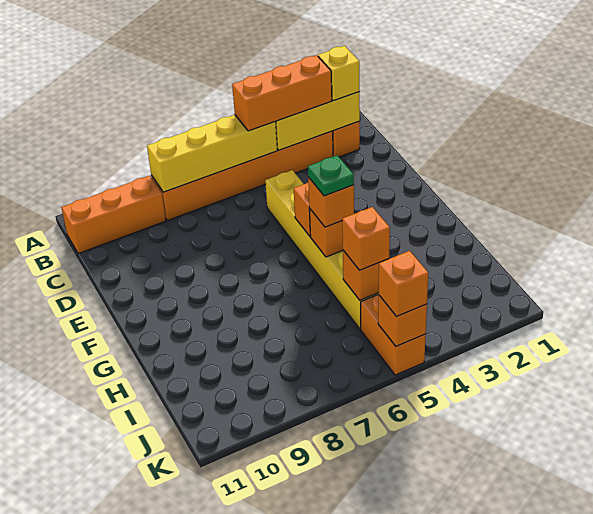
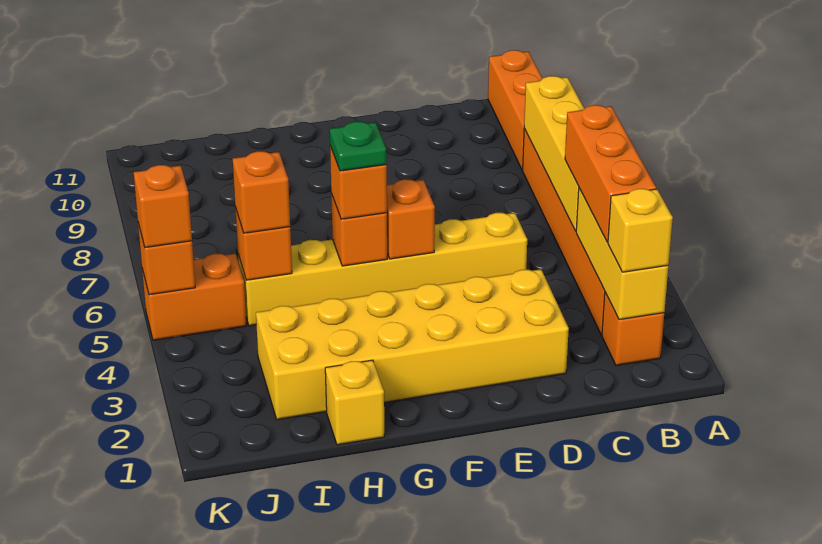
none -> yellow 2x6 brick [256,269,569,420]
none -> yellow 1x1 brick [325,360,384,445]

